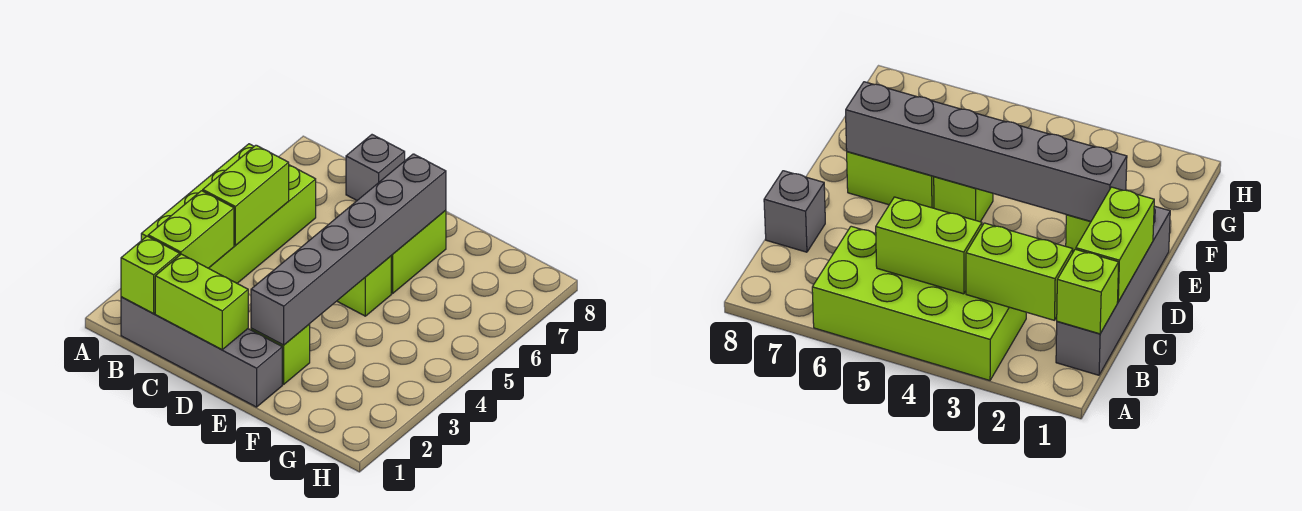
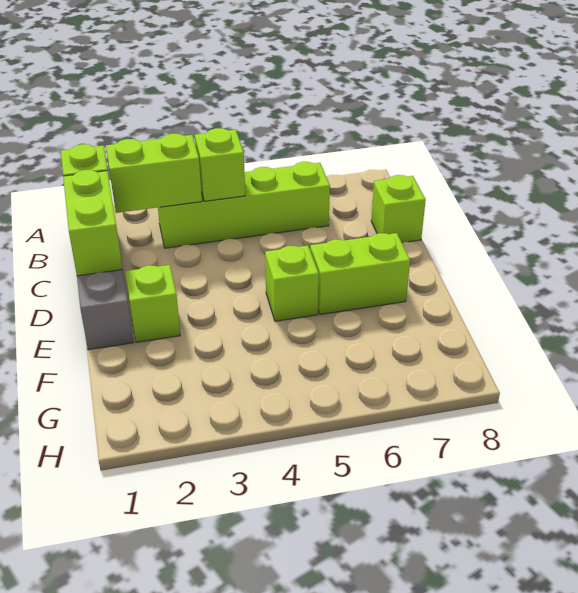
lime 2x4 brick [141,144,316,283] -> lime 1x4 brick [158,162,330,248]
lime 1x2 brick [203,145,289,245] -> lime 1x1 brick [195,128,245,201]
grey 1x1 brick [346,135,405,200] -> lime 1x1 brick [371,175,426,243]
grey 1x6 brick [251,154,446,345] -> none

